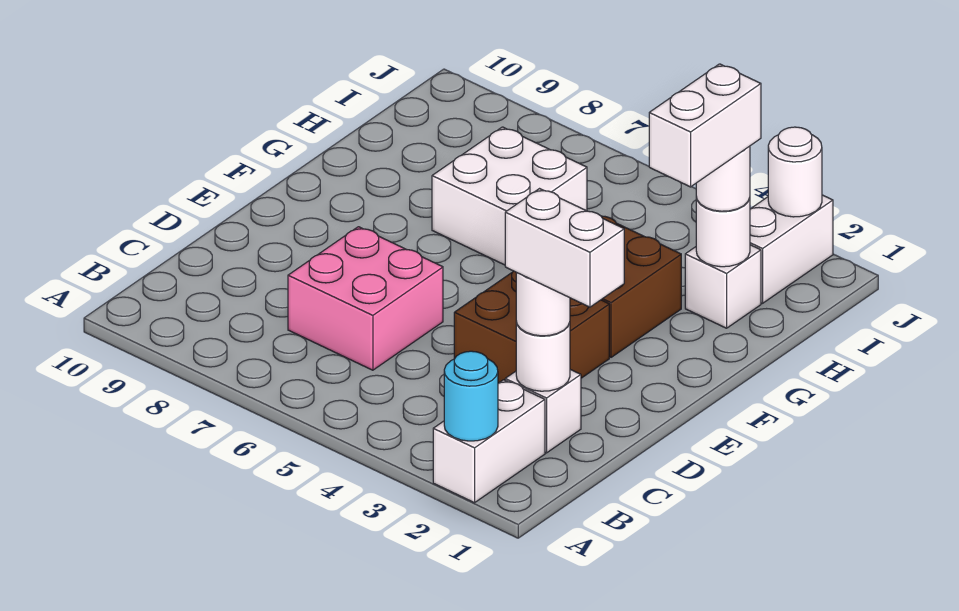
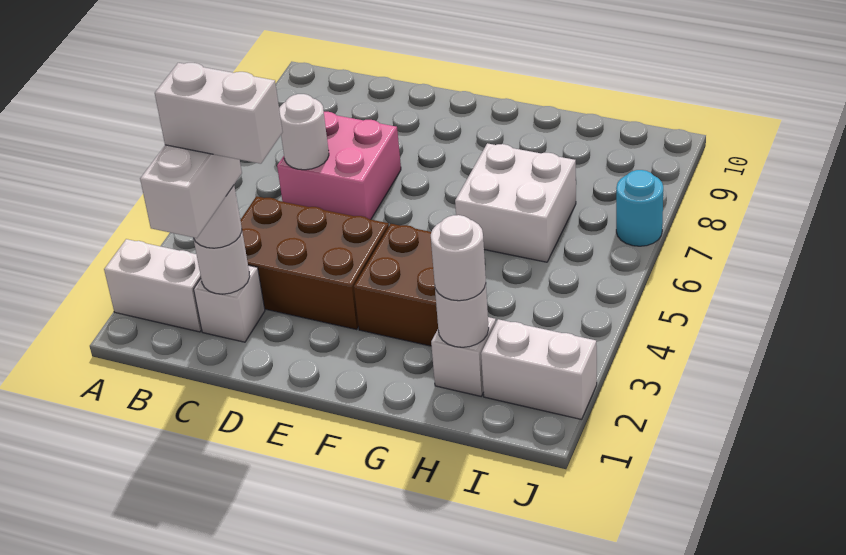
cyan 1x1 round brick [444,351,498,441] -> cyan 1x1 round brick moved to [616,170,663,246]
brown 2x2 brick [454,271,609,383] -> brown 2x3 brick [240,196,389,329]
white 1x2 brick [649,64,761,187] -> white 1x2 brick moved to [155,63,283,164]
white 1x1 round brick [768,127,822,217] -> white 1x1 round brick moved to [279,94,329,170]

